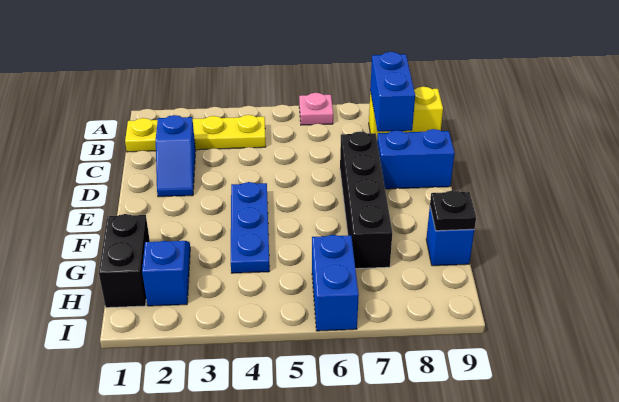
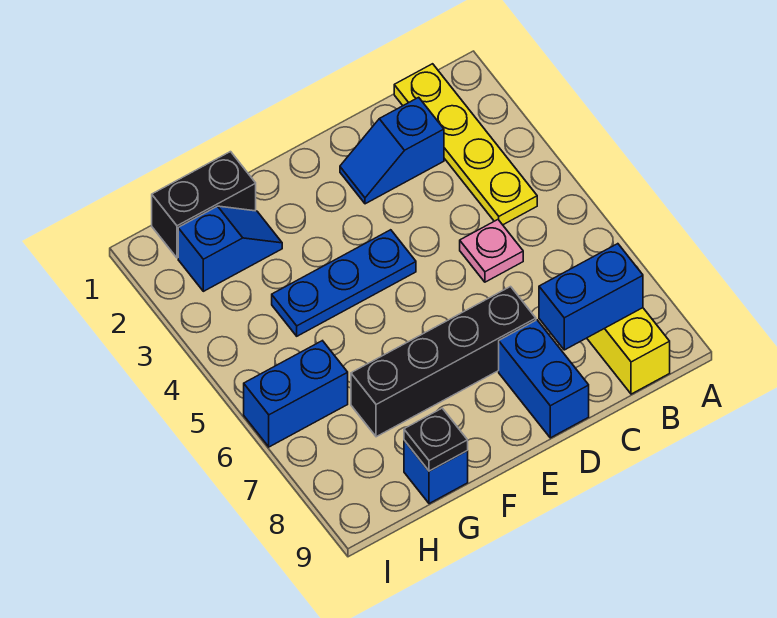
pink 1x1 plate [299,93,333,125] -> pink 1x1 plate moved to [460,220,523,282]

